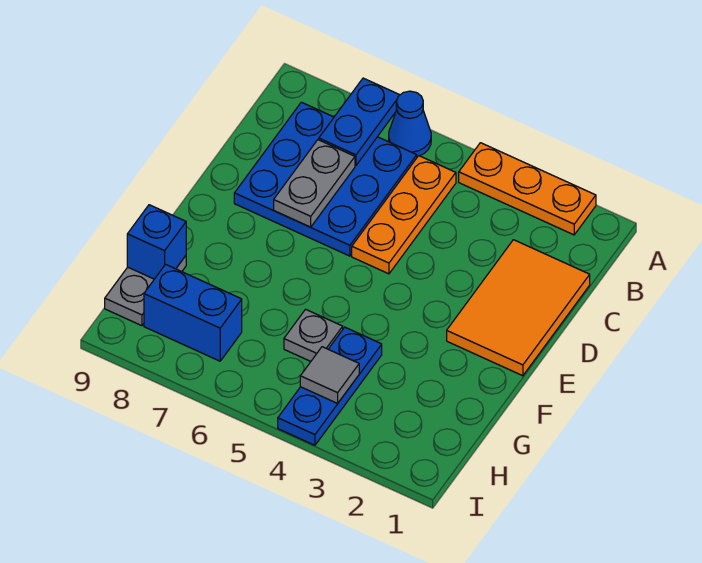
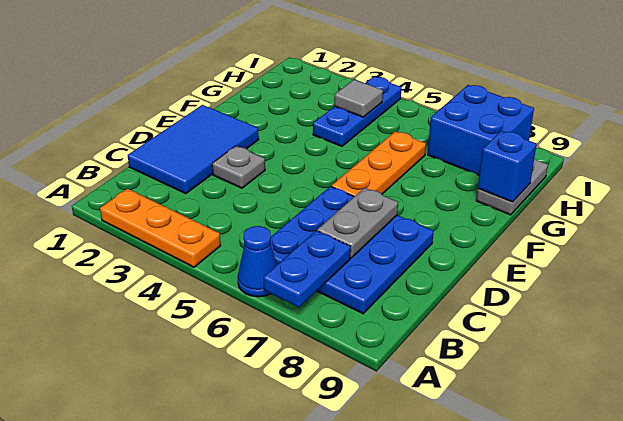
orange 1x3 plate [352,156,456,274] -> orange 1x3 plate moved to [331,131,426,197]
orange 2x3 tile [447,240,590,376] -> blue 2x3 tile [128,105,259,194]
grey 1x1 plate [284,309,343,361] -> grey 1x1 plate moved to [212,146,265,188]
blue 1x2 brick [144,264,242,361] -> blue 2x2 brick [428,85,534,175]

